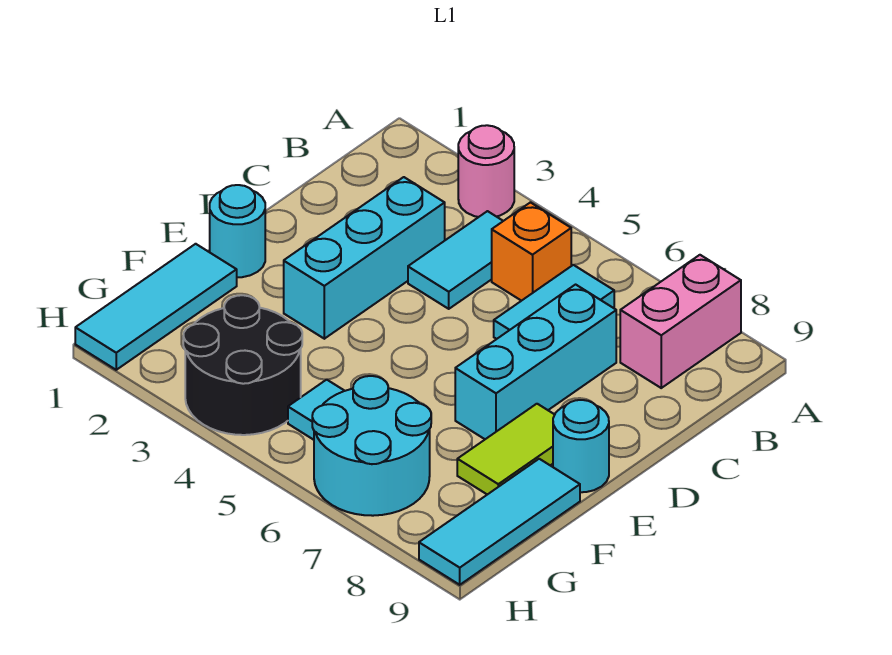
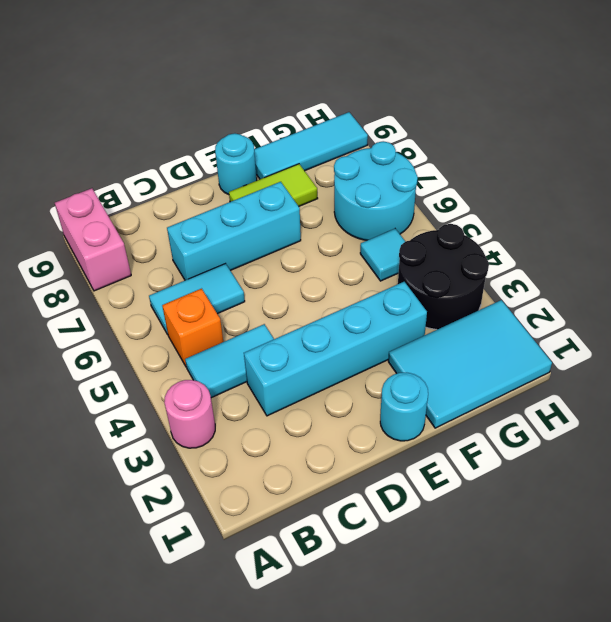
pink 1x2 brick [620,255,741,388] -> pink 1x2 brick turned to [55,188,131,291]
cyan 1x3 brick [284,177,445,339] -> cyan 1x4 brick [244,282,427,416]
cyan 1x3 tile [75,244,237,370] -> cyan 2x3 tile [388,300,552,428]

